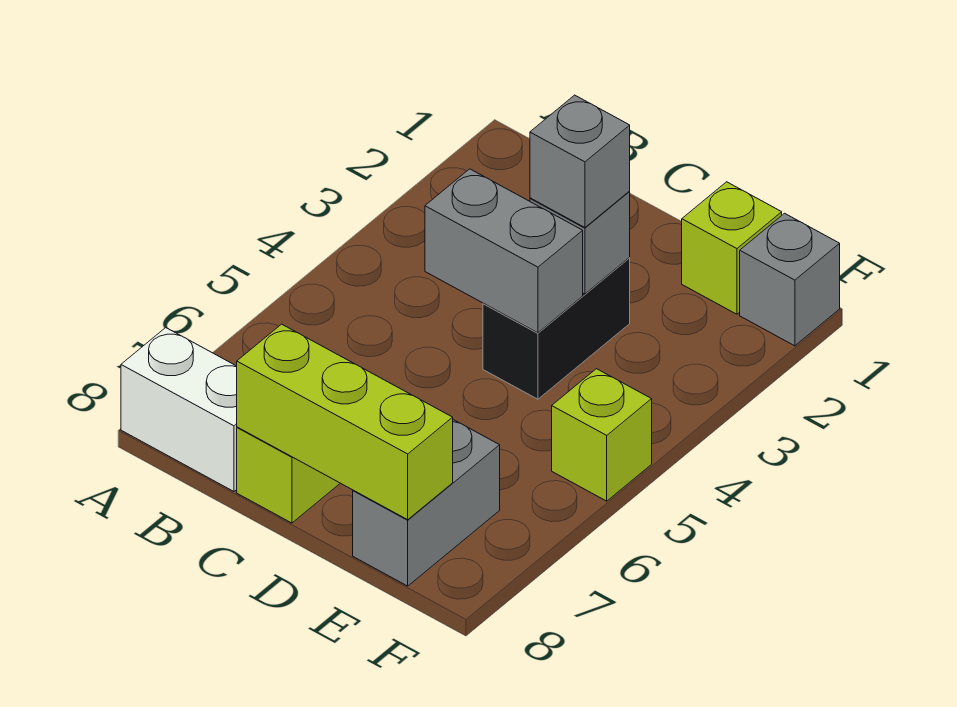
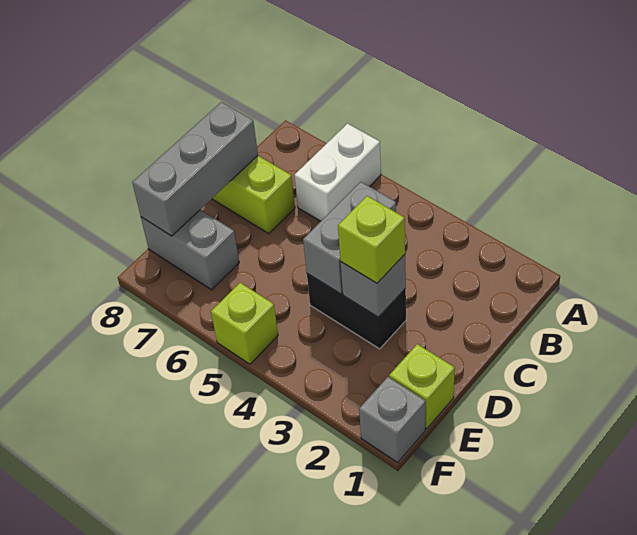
white 1x2 brick [121,328,237,491] -> white 1x2 brick moved to [294,124,381,221]
lime 1x3 brick [237,324,453,520] -> grey 1x3 brick [132,102,258,236]
grey 1x1 brick [530,95,630,227] -> lime 1x1 brick [338,196,405,283]

